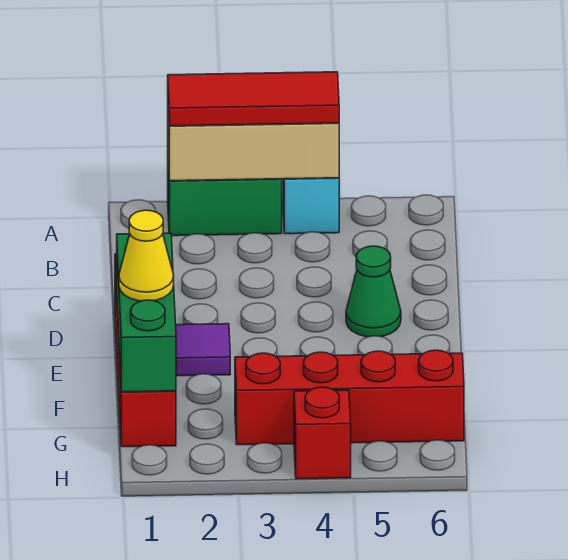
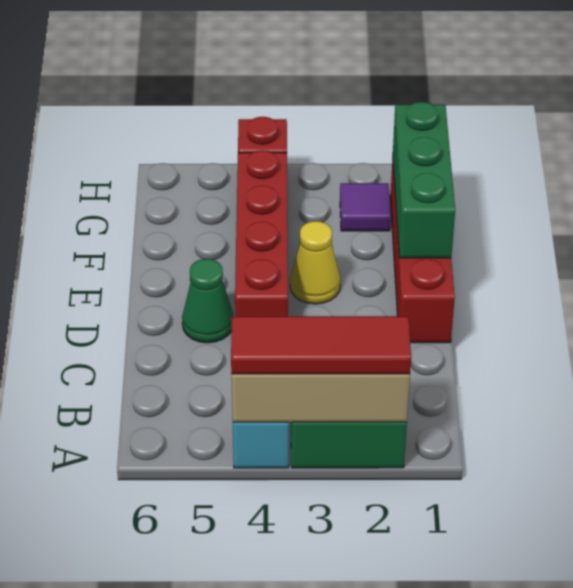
purple 1x1 tile [176,324,230,376] -> purple 1x1 tile moved to [340,183,391,231]
yellow 1x1 cone [119,210,174,301] -> yellow 1x1 cone moved to [290,221,340,304]
red 1x4 brick [235,350,464,445] -> red 1x4 brick turned to [235,150,288,316]

